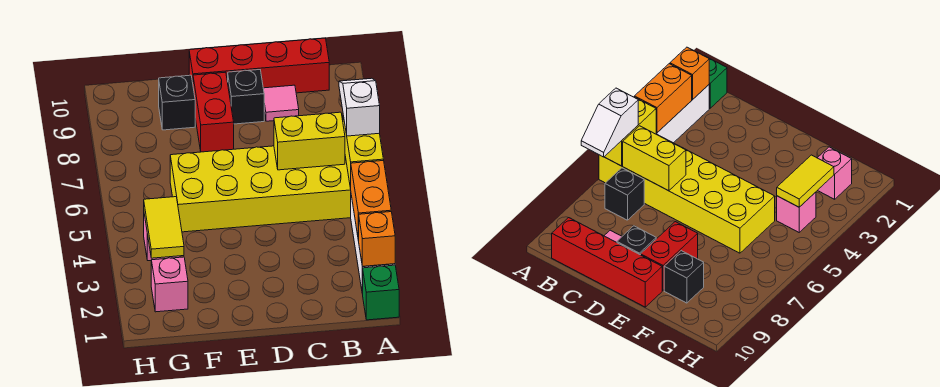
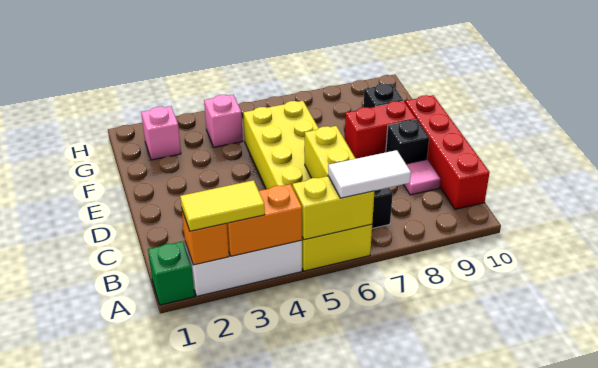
white 1x2 slope [339,78,380,136] -> white 1x2 tile [328,150,411,198]
yellow 1x2 tile [144,197,184,258] -> yellow 1x2 tile moved to [180,180,265,231]

